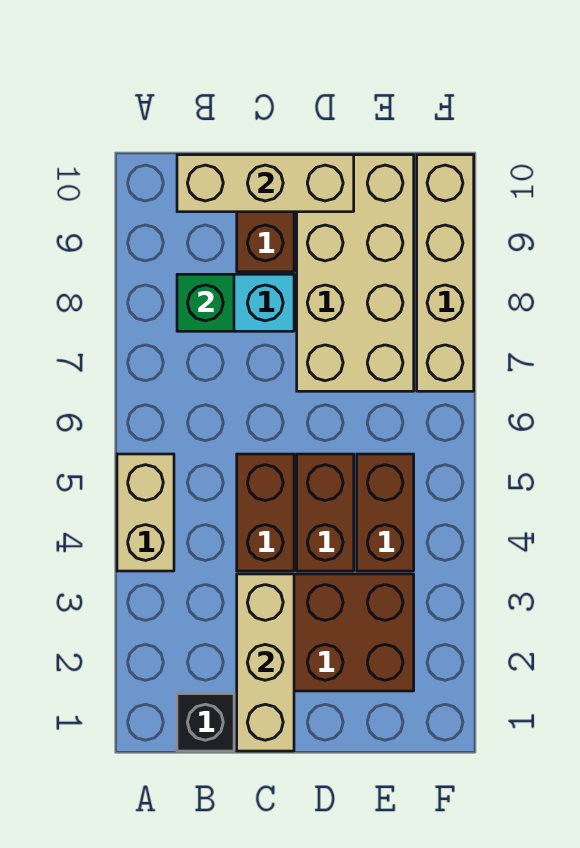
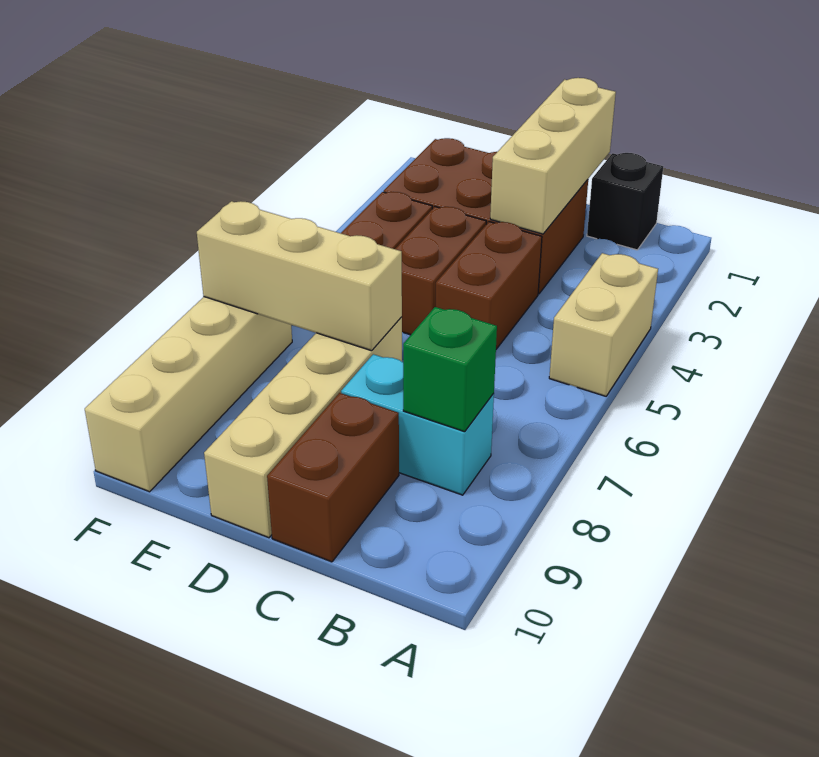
tan 1x3 brick [177,155,354,212] -> tan 1x3 brick moved to [197,201,402,351]
tan 2x4 brick [297,155,414,391] -> tan 1x4 brick [204,317,402,538]

